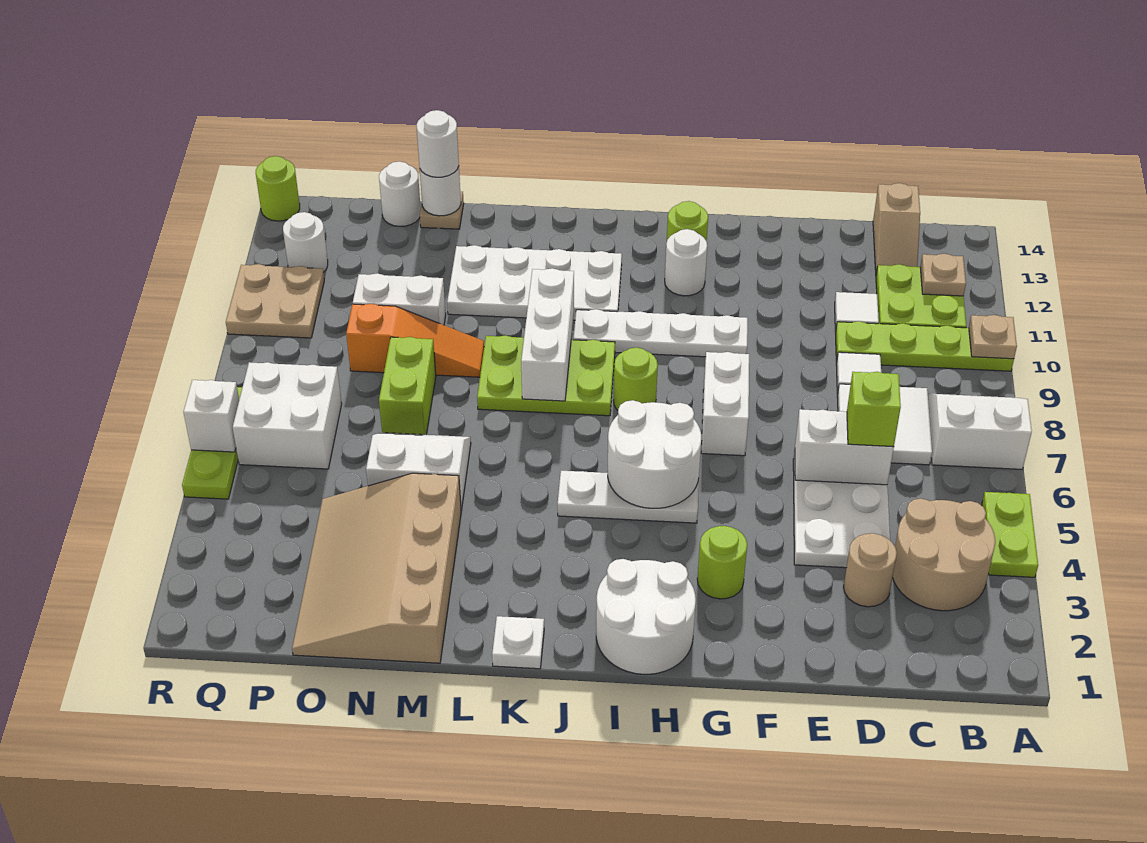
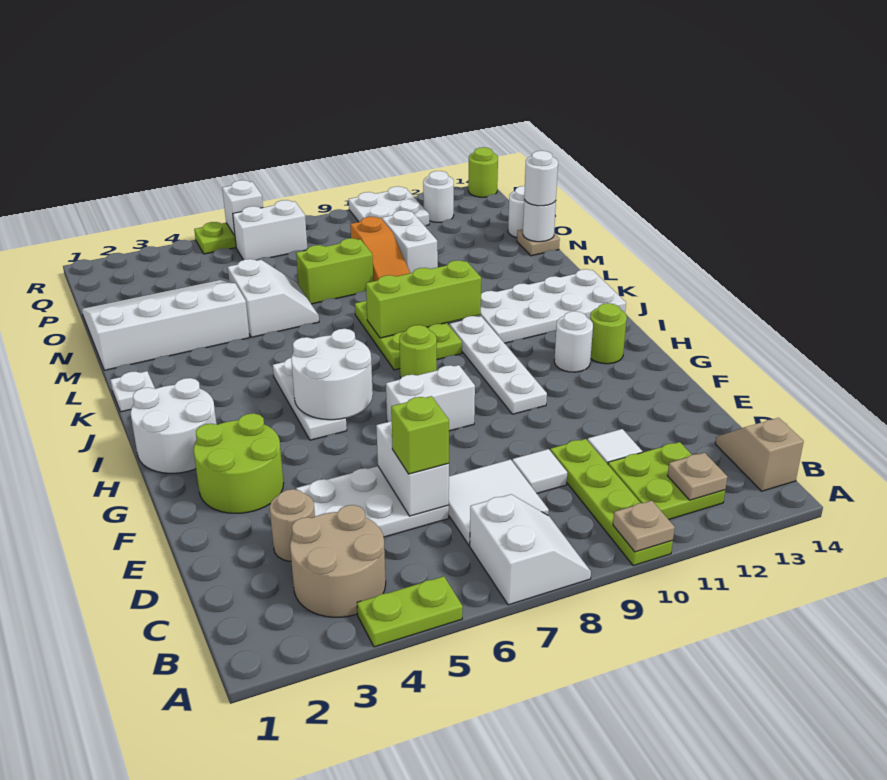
tan 1x2 slope [873,183,920,273] -> tan 1x2 slope turned to [715,418,804,491]
lime 1x1 round brick [697,526,747,599] -> lime 2x2 round brick [194,413,284,513]
white 2x4 plate [447,245,622,320] -> white 2x4 plate turned to [477,269,626,343]
white 1x3 brick [521,268,574,401] -> lime 1x3 brick [366,260,481,338]
tan 3x4 slope [292,473,461,663] -> white 3x4 slope [82,280,250,370]
white 2x2 brick [233,362,342,469] -> white 1x2 brick [233,200,307,260]
tan 2x2 plate [226,264,324,338] -> white 2x2 plate [349,186,429,226]

